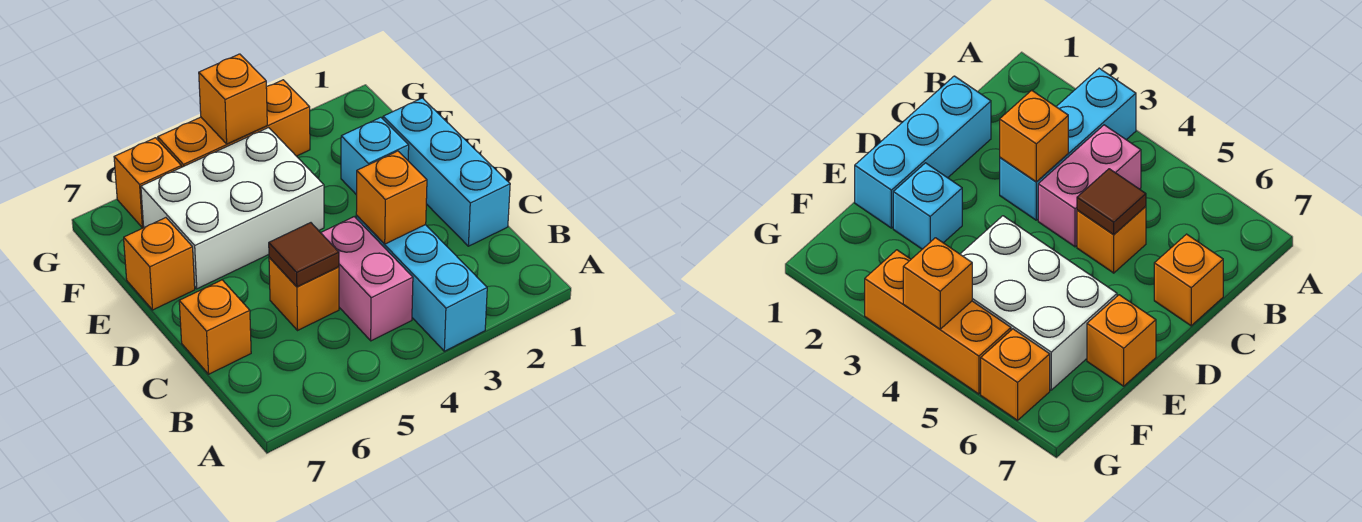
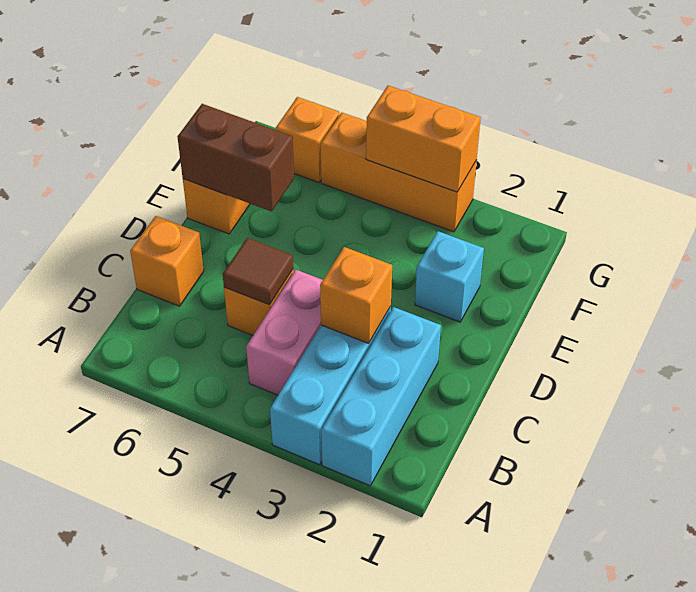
cyan 1x3 brick [383,98,510,246] -> cyan 1x3 brick moved to [321,307,441,486]
white 2x3 brick [141,128,324,289] -> none
none -> brown 1x2 brick [177,104,294,211]
orange 1x1 brick [199,54,267,144] -> orange 1x2 brick [366,86,481,192]

